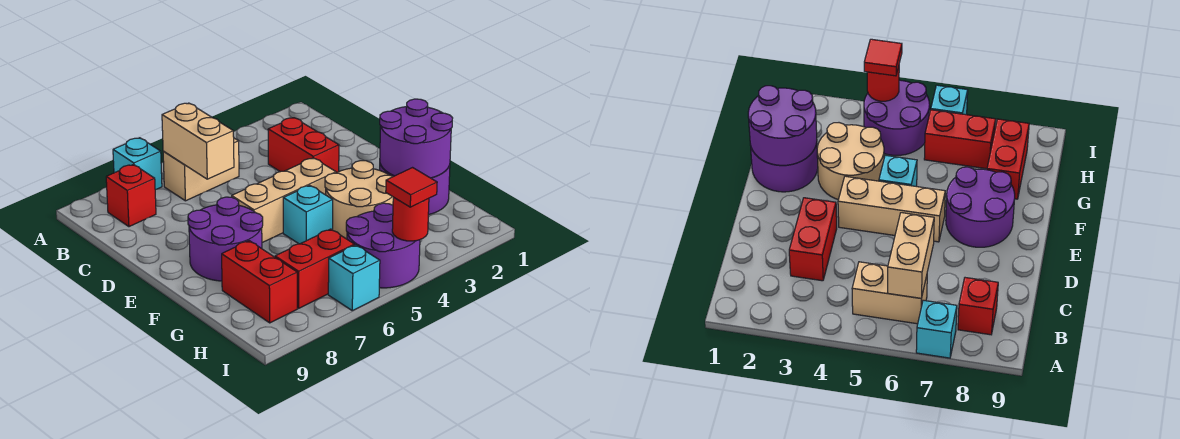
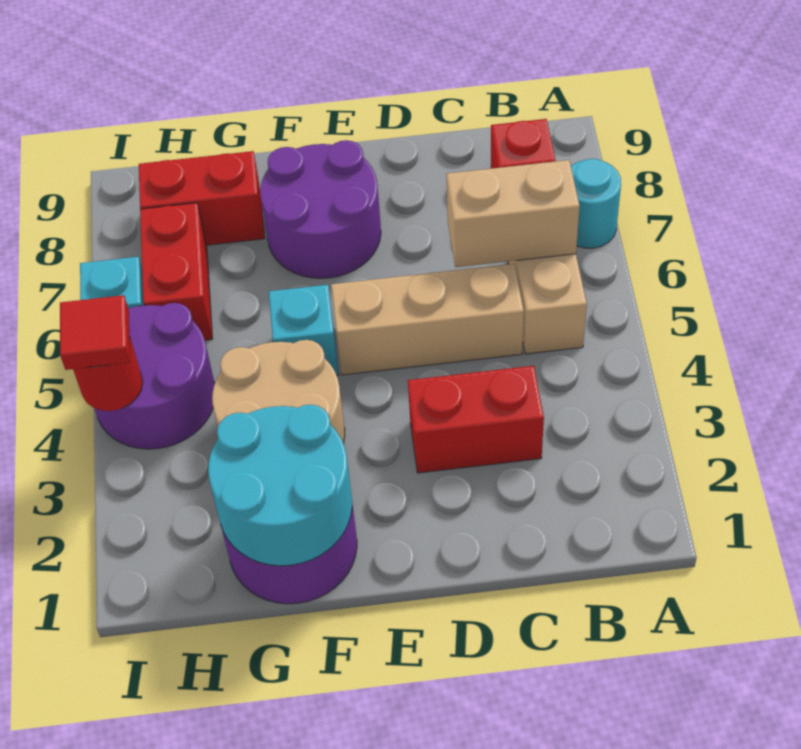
cyan 1x1 brick [113,138,162,190] -> cyan 1x1 round brick [571,159,621,248]
tan 1x3 brick [232,158,336,243] -> tan 1x3 brick turned to [331,264,524,375]
purple 2x2 round brick [380,99,453,178] -> cyan 2x2 round brick [208,405,352,566]

